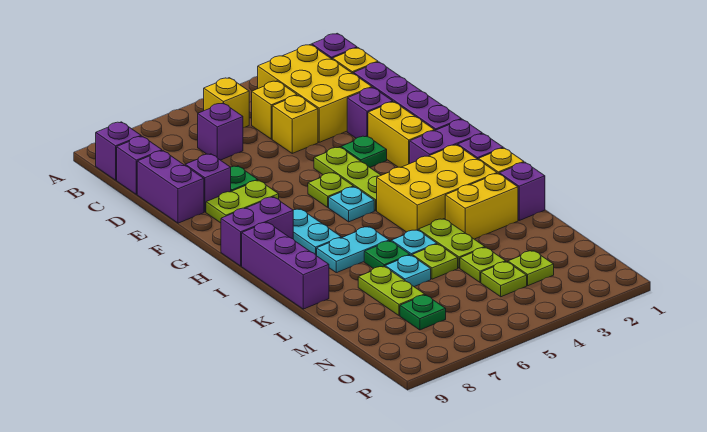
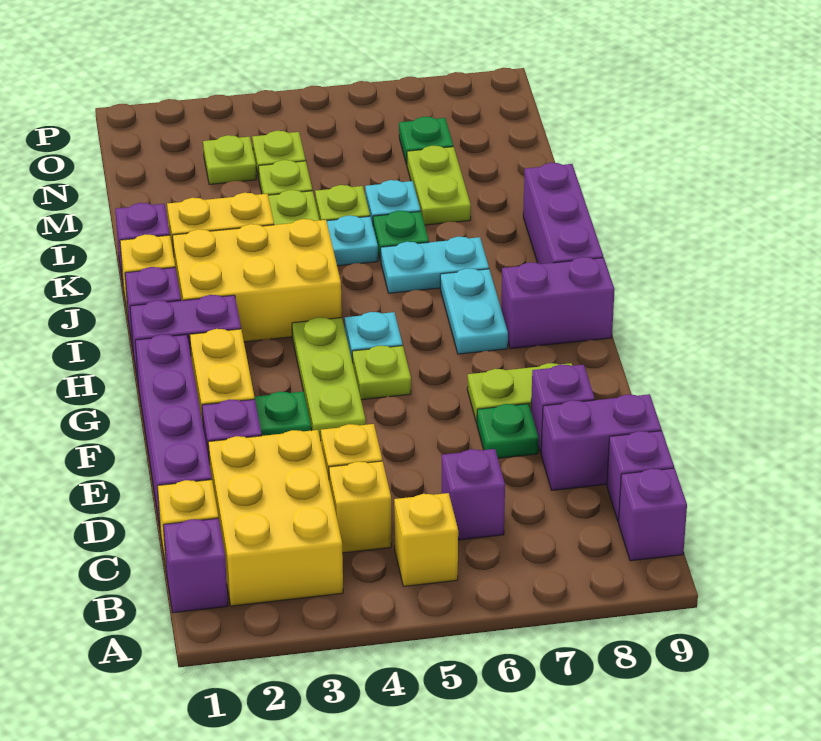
purple 1x2 brick [137,151,204,223] -> purple 1x2 brick turned to [541,394,662,490]

